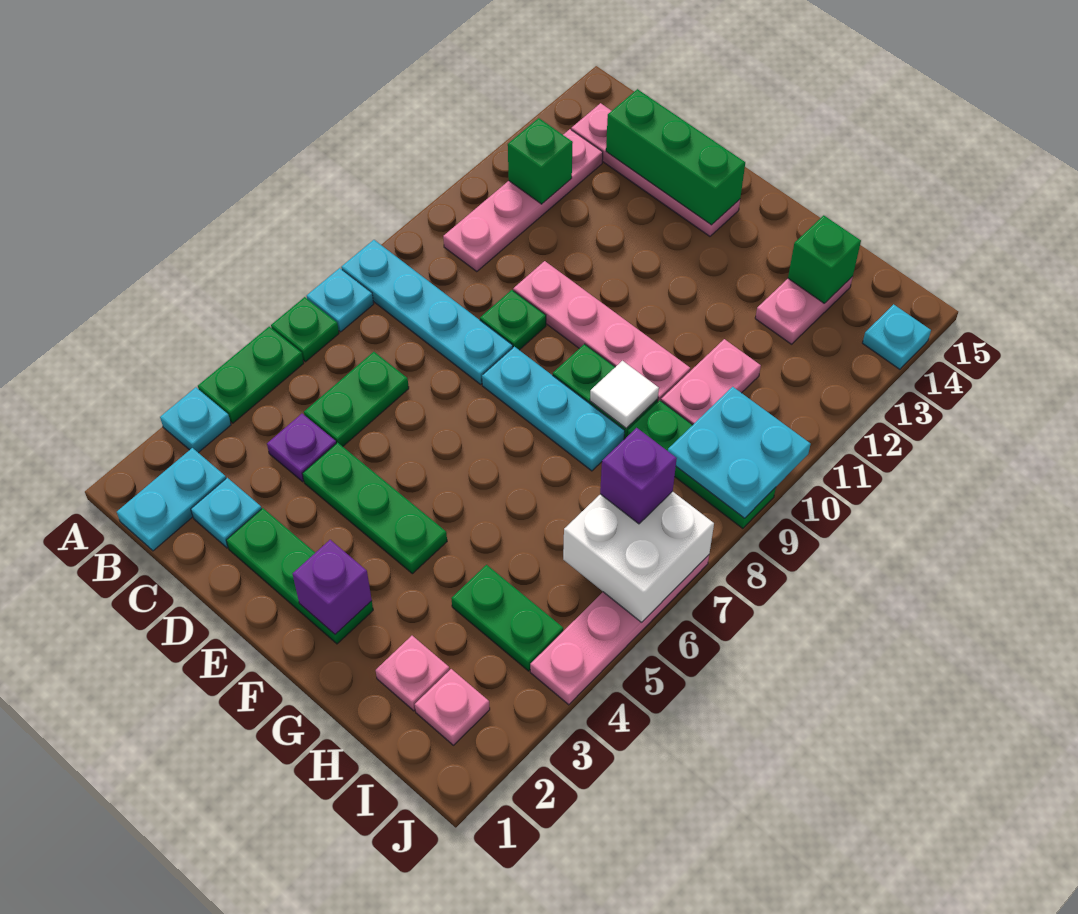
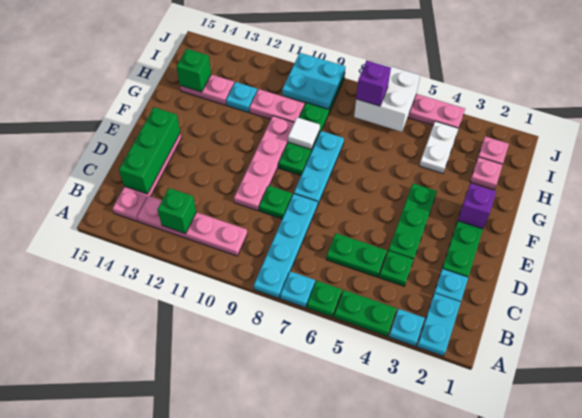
cyan 1x2 plate [117,448,226,551] -> cyan 1x2 plate turned to [417,293,461,356]
purple 1x1 plate [267,414,336,482] -> green 1x1 plate [379,251,414,286]
green 1x2 plate [451,565,563,671] -> white 1x2 plate [419,121,459,174]
cyan 1x1 plate [863,304,931,369] -> cyan 1x1 plate moved to [226,82,258,112]

